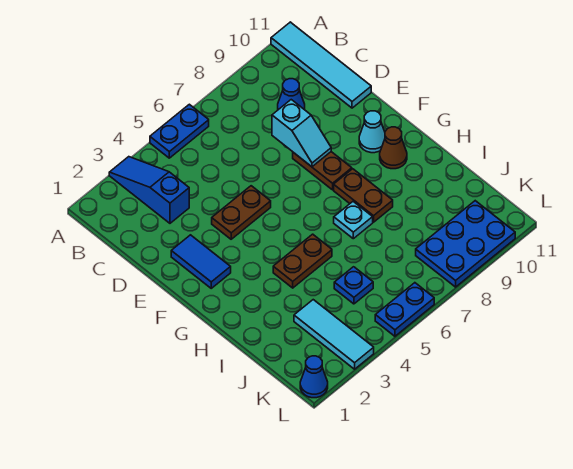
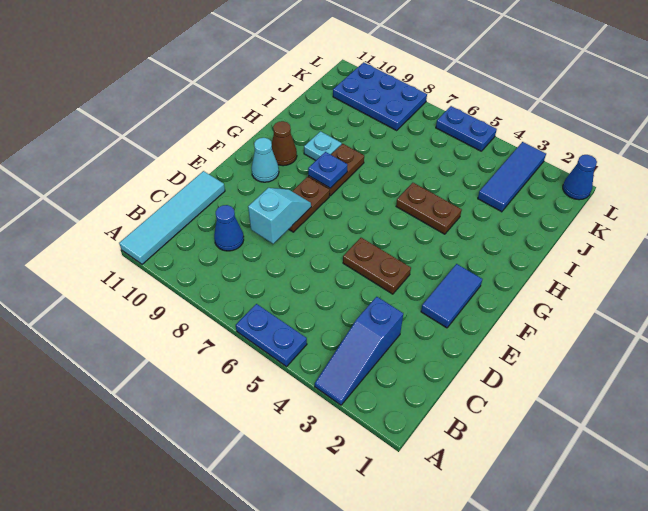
cyan 1x1 plate [334,202,373,239] -> cyan 1x1 plate moved to [304,131,342,160]
cyan 1x3 tile [294,300,374,369] -> blue 1x3 tile [478,142,546,212]
blue 1x1 plate [334,267,373,304] -> blue 1x1 plate moved to [308,152,347,188]

